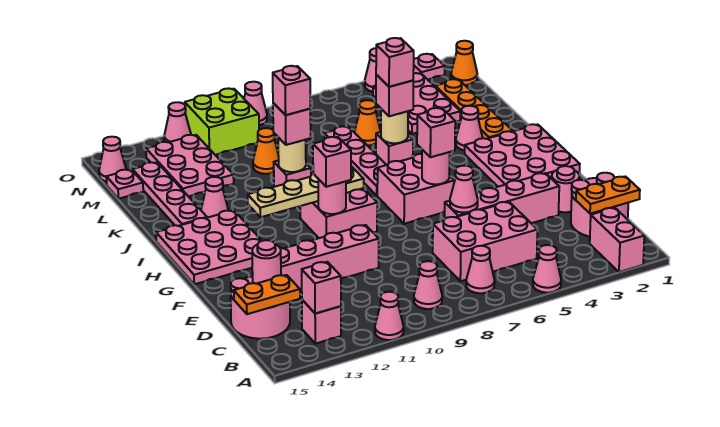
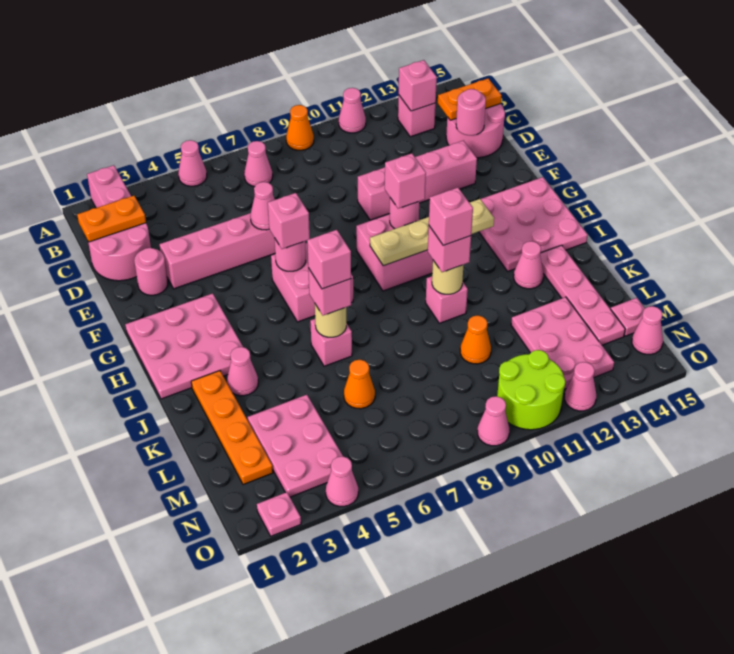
pink 1x1 cone [414,261,442,309] -> none
pink 2x3 brick [433,202,537,281] -> none
pink 1x4 plate [324,126,386,196] -> none
orange 1x1 cone [451,41,477,85] -> orange 1x1 cone moved to [286,105,314,150]
lime 2x2 brick [185,88,259,155] -> lime 2x2 round brick [497,350,565,430]

